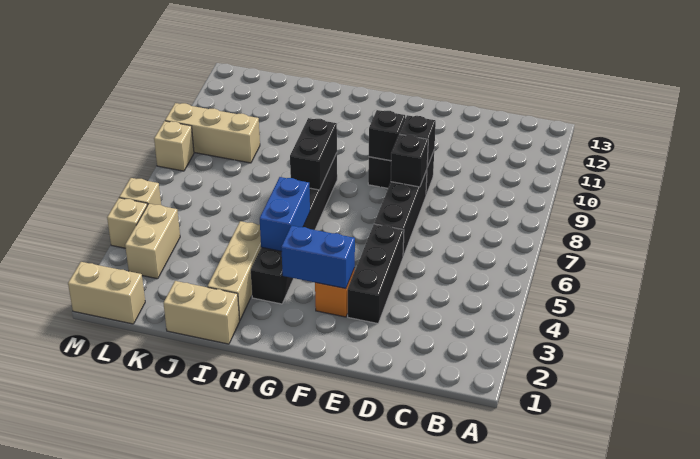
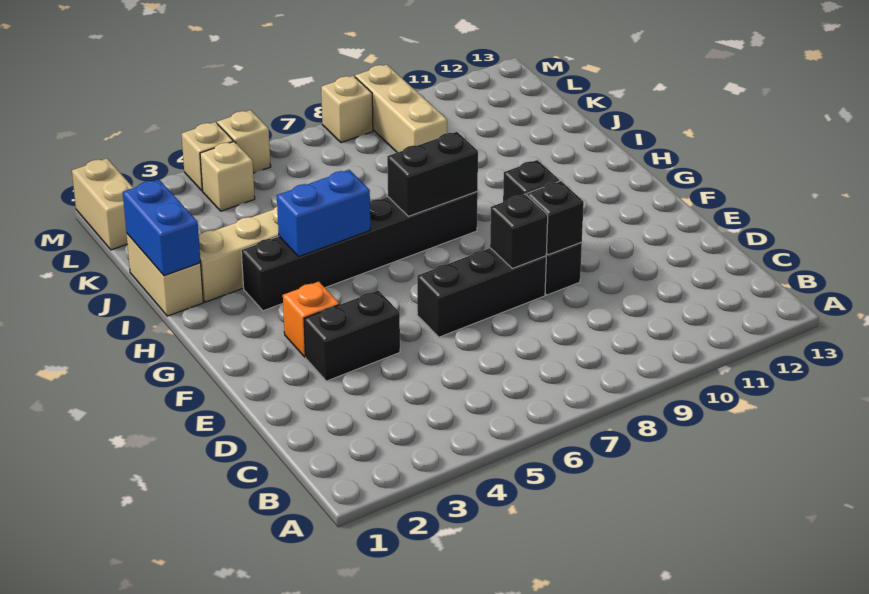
black 1x3 brick [348,224,404,323] -> black 1x2 brick [304,290,400,381]
blue 1x2 brick [281,226,355,289] -> blue 1x2 brick moved to [123,180,201,276]
tan 1x2 brick [125,204,180,279] -> tan 1x1 brick [200,142,255,211]

